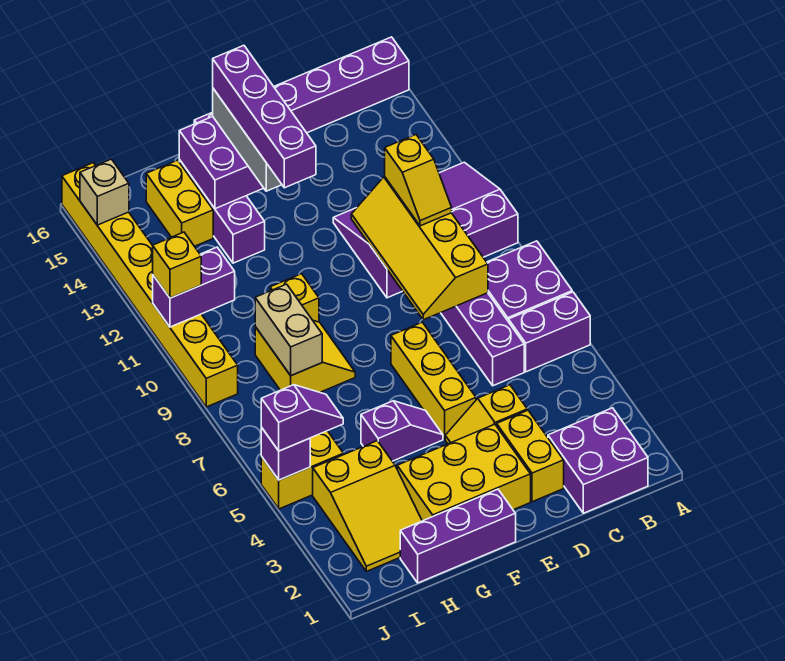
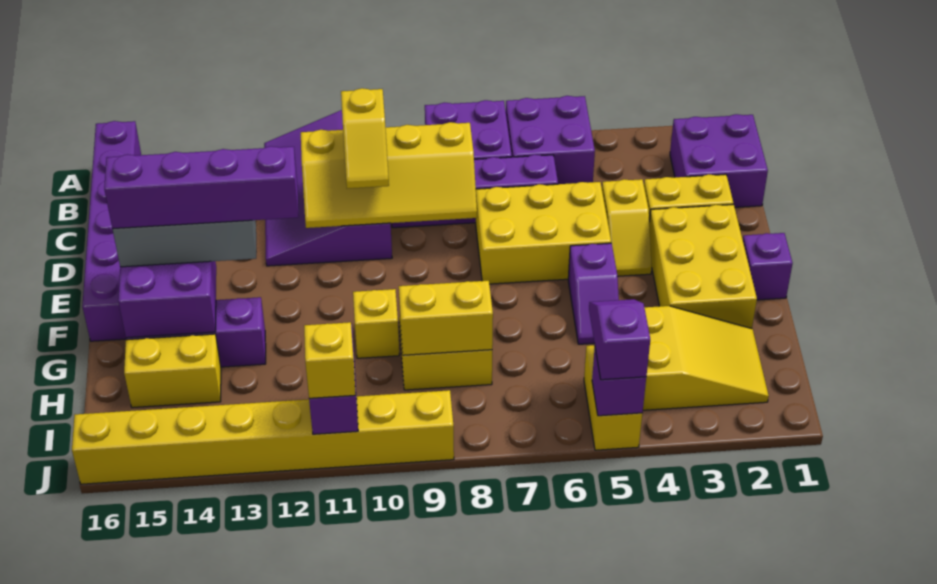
purple 1x2 brick [509,292,590,372] -> purple 2x2 brick [506,96,595,184]
yellow 1x2 slope [385,135,452,226] -> yellow 1x2 slope turned to [341,88,389,189]
yellow 1x3 brick [391,322,476,439] -> yellow 2x3 brick [476,182,611,284]
purple 1x3 brick [400,489,516,583] -> purple 1x1 brick [743,233,793,300]
purple 1x2 slope [361,401,443,461] -> purple 1x2 slope turned to [568,243,619,344]
tan 1x2 brick [255,284,322,376] -> yellow 1x2 brick [399,281,493,355]
tan 1x1 brick [80,159,129,225] -> none

